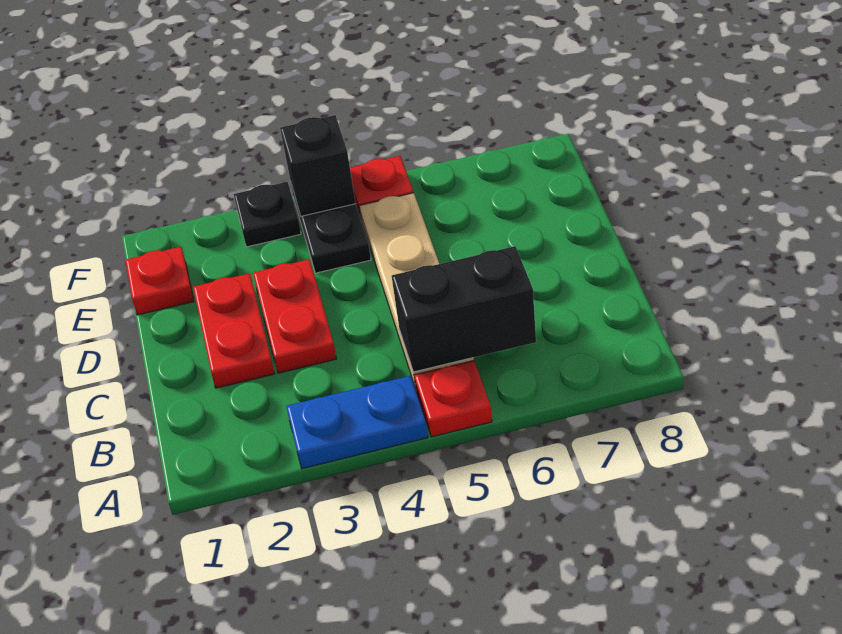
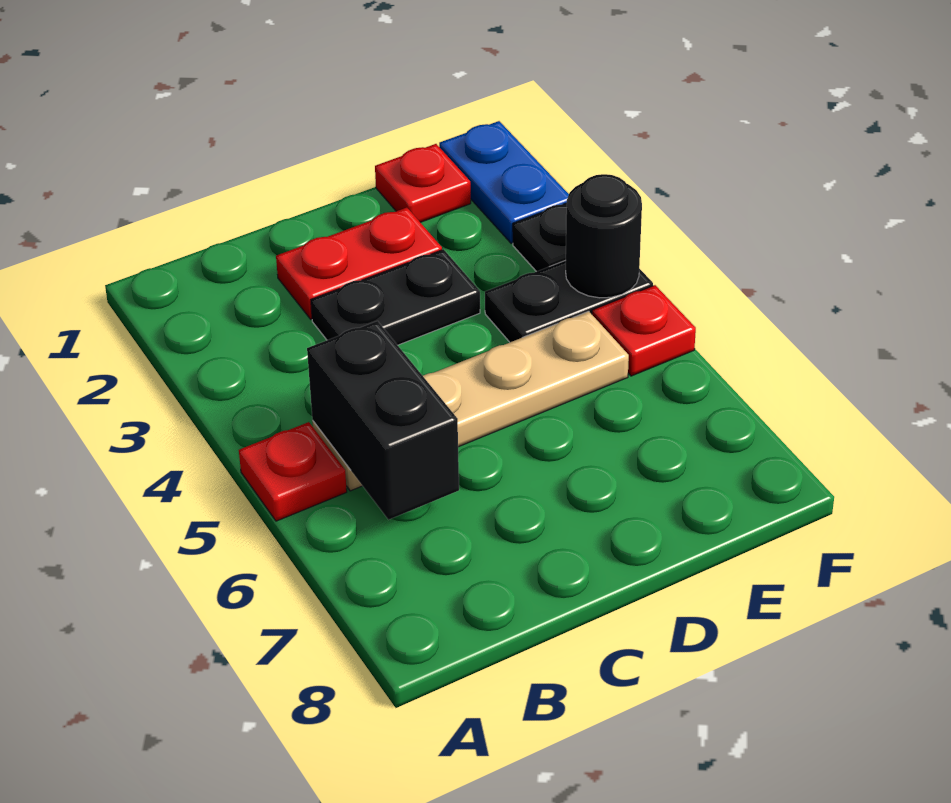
blue 1x2 plate [286,376,428,469] -> blue 1x2 plate moved to [439,121,569,243]
red 1x2 plate [253,259,337,373] -> black 1x2 plate [311,249,480,345]
black 1x1 brick [280,115,356,216] -> black 1x1 round brick [566,174,642,298]

